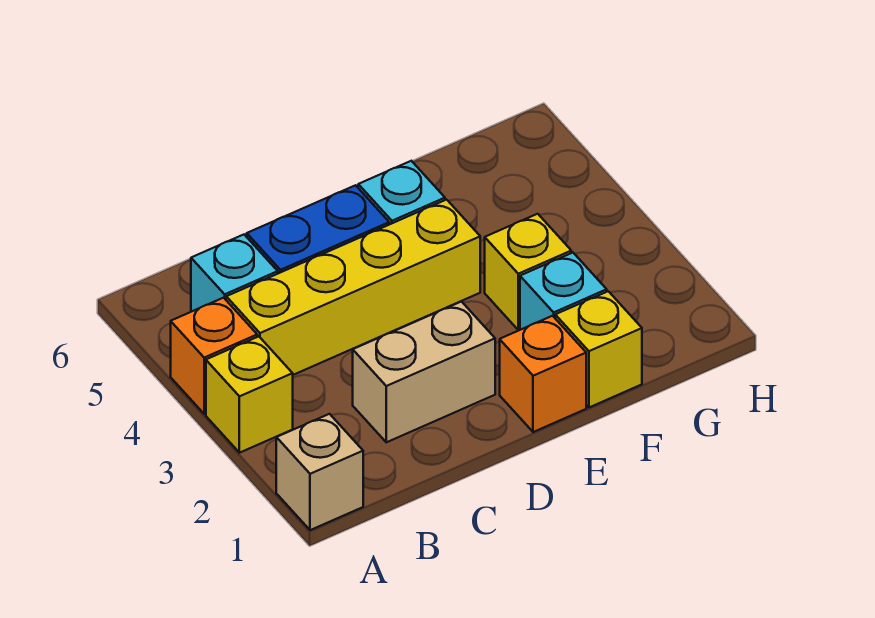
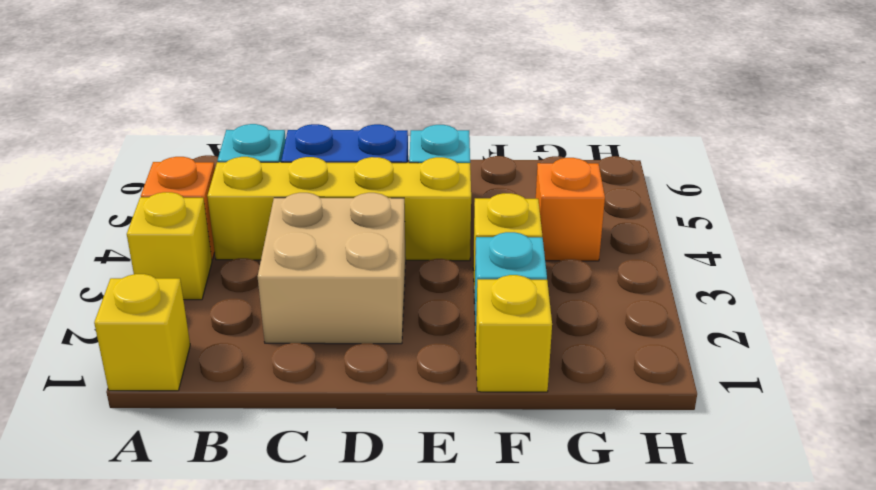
tan 1x1 brick [276,414,363,530] -> yellow 1x1 brick [94,274,190,391]
tan 1x2 brick [353,302,495,442] -> tan 2x2 brick [258,193,406,344]
orange 1x1 brick [500,316,586,432] -> orange 1x1 brick moved to [536,158,605,261]

